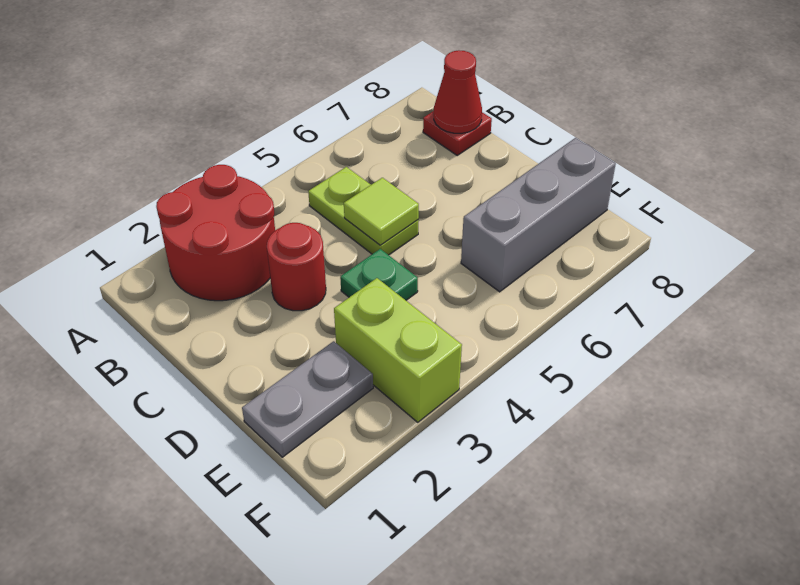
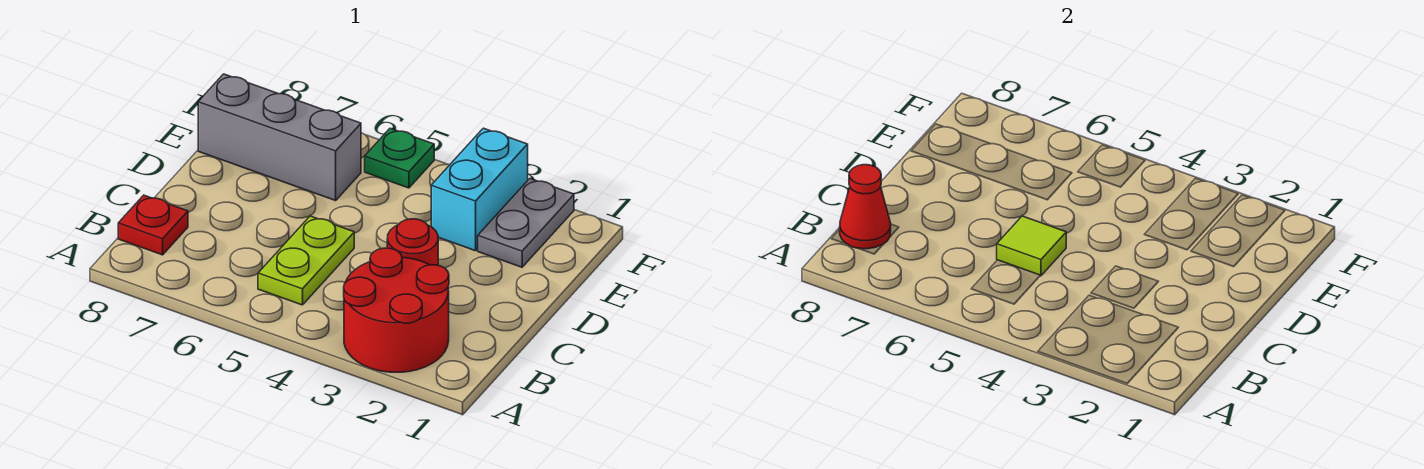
green 1x1 plate [340,249,418,300] -> green 1x1 plate moved to [365,128,434,188]
grey 1x2 plate [242,341,373,457] -> grey 1x2 plate turned to [478,179,574,267]
lime 1x2 brick [334,278,462,422] -> cyan 1x2 brick [431,128,528,251]

